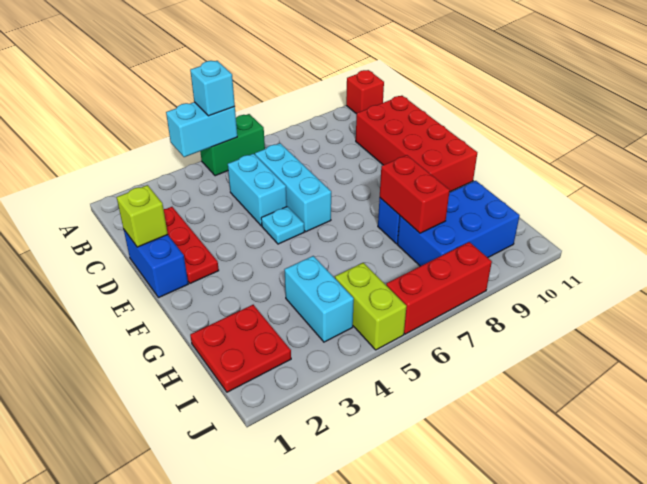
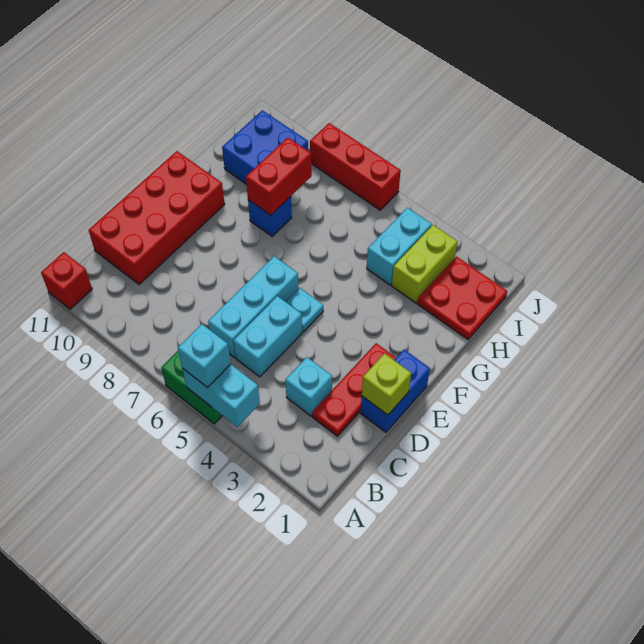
none -> cyan 1x1 brick [285,357,332,416]
blue 2x3 brick [397,181,520,266] -> blue 2x2 brick [222,110,308,184]
lime 1x2 brick [335,263,407,350] -> lime 1x2 brick moved to [392,225,458,303]

